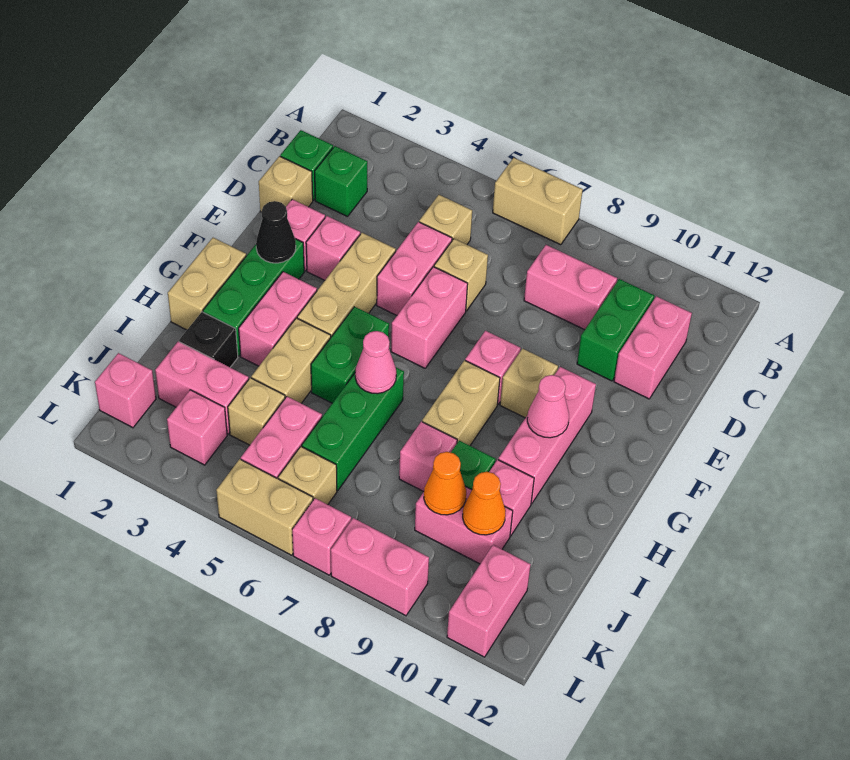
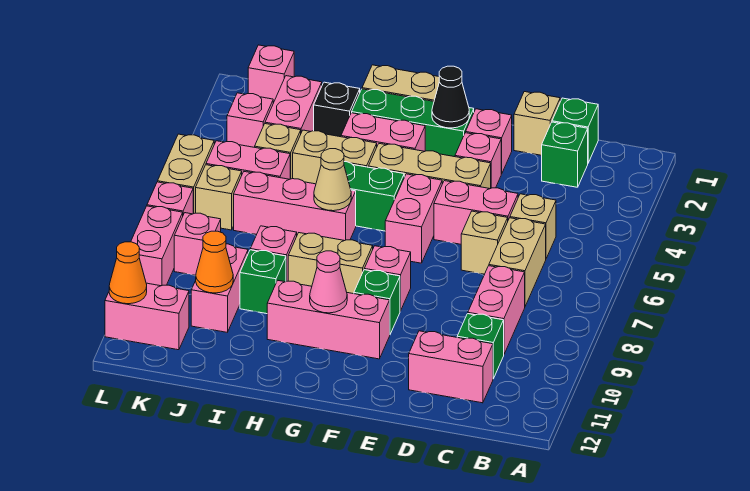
tan 1x2 brick [493,158,583,245] -> tan 1x2 brick moved to [489,218,546,306]
green 1x2 brick [577,279,654,381] -> green 1x1 brick [457,314,504,379]
pink 1x2 brick [391,267,468,368] -> pink 1x2 brick turned to [385,174,442,263]
tan 1x1 brick [500,349,558,418] -> green 1x1 brick [354,270,400,334]
green 1x3 brick [302,368,404,491] -> pink 1x3 brick [234,172,356,241]
pink 1x1 cone [355,331,396,394] -> tan 1x1 cone [314,149,351,211]
pink 1x1 brick [489,460,534,536] -> pink 1x1 brick moved to [174,213,221,275]
orange 1x1 cone [424,452,466,515] -> orange 1x1 cone moved to [109,242,147,304]

